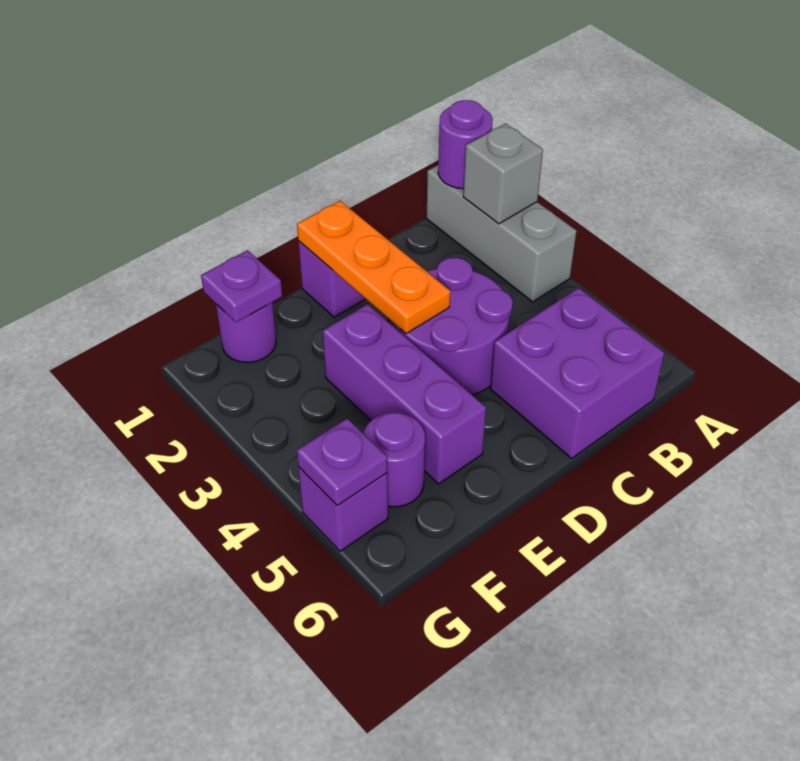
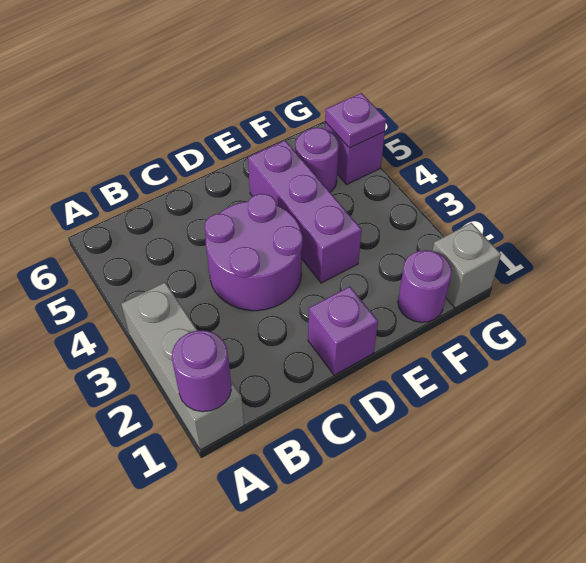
grey 1x1 brick [463,124,543,224] -> grey 1x1 brick moved to [432,223,501,308]
purple 2x2 brick [490,288,664,458] -> none
orange 1x3 plate [297,201,450,333] -> none
purple 1x1 plate [201,250,282,322] -> none

